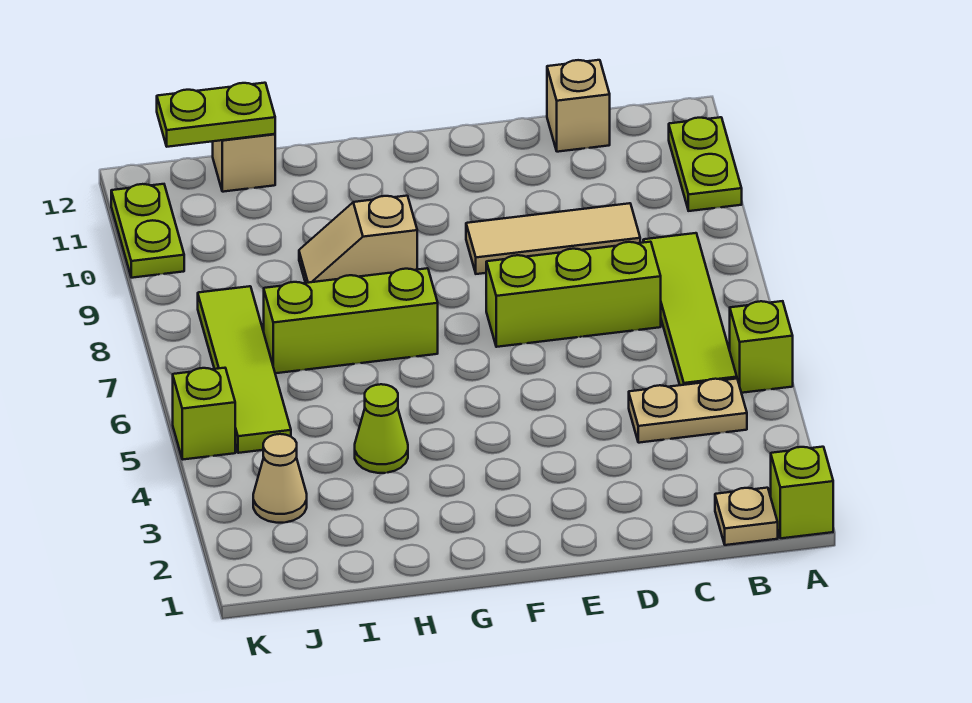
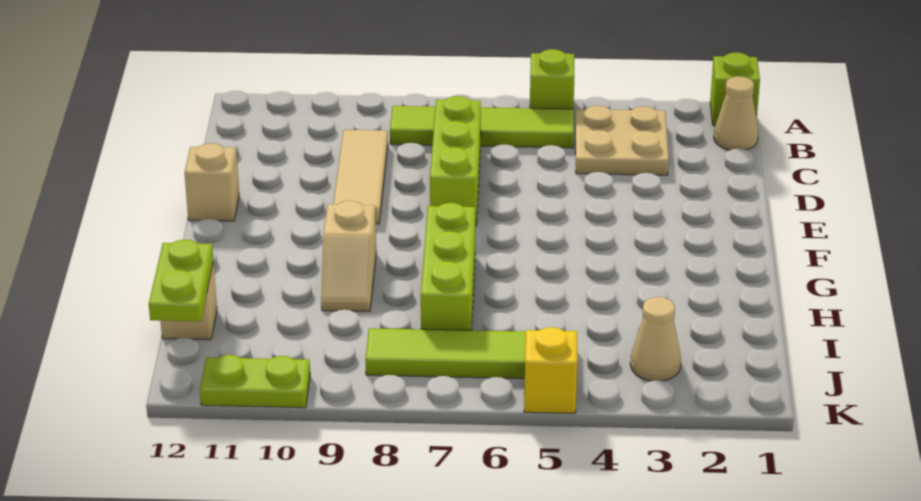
lime 1x2 plate [669,117,742,211] -> none
tan 1x1 plate [715,488,778,545] -> tan 1x1 cone [714,76,758,150]
tan 1x2 plate [629,379,747,443] -> tan 2x2 plate [575,106,669,175]
tan 1x1 brick [547,60,610,152] -> tan 1x1 brick moved to [184,143,239,221]
lime 1x1 cone [355,384,408,473] -> none
lime 1x1 brick [173,368,235,460] -> yellow 1x1 brick [524,327,577,413]

